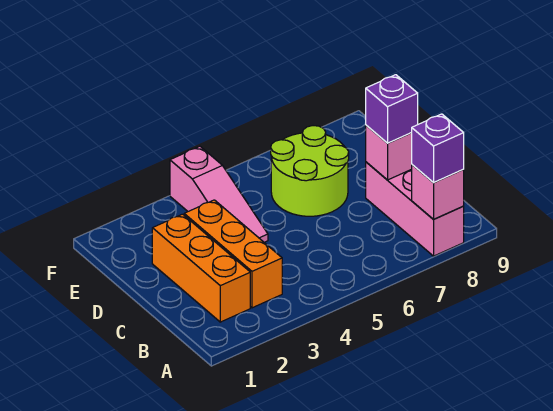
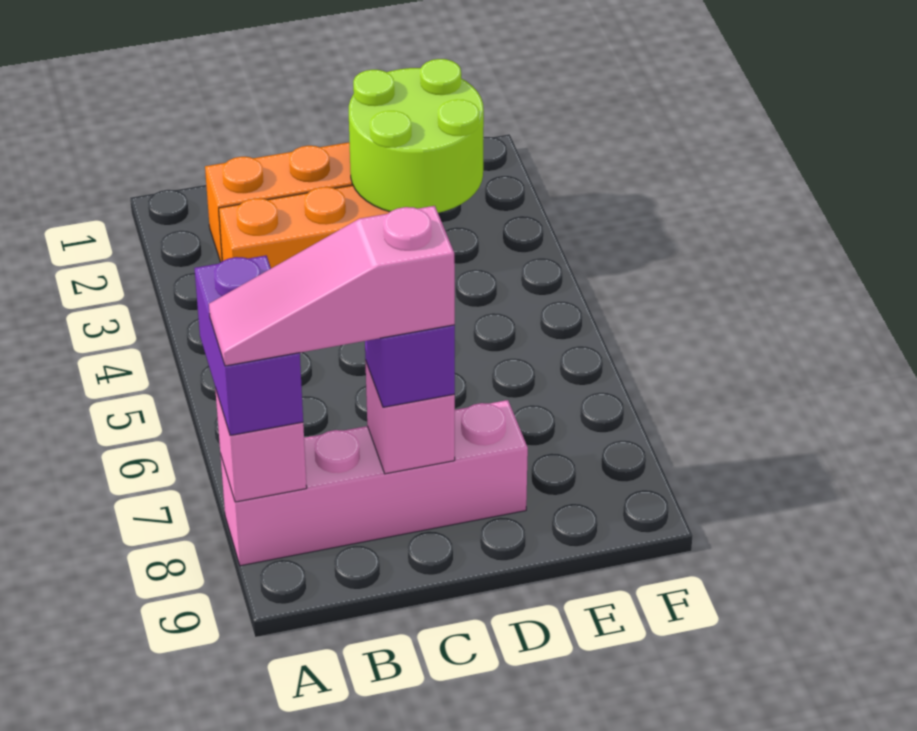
pink 1x3 brick [366,162,464,256] -> pink 1x4 brick [220,400,528,566]
purple 1x1 brick [412,114,464,183] -> purple 1x2 brick [194,256,303,435]
pink 1x3 slope [170,146,268,242] -> pink 1x3 slope moved to [209,206,455,366]
lime 2x2 round brick [271,126,349,216] -> lime 2x2 round brick moved to [349,59,484,213]

